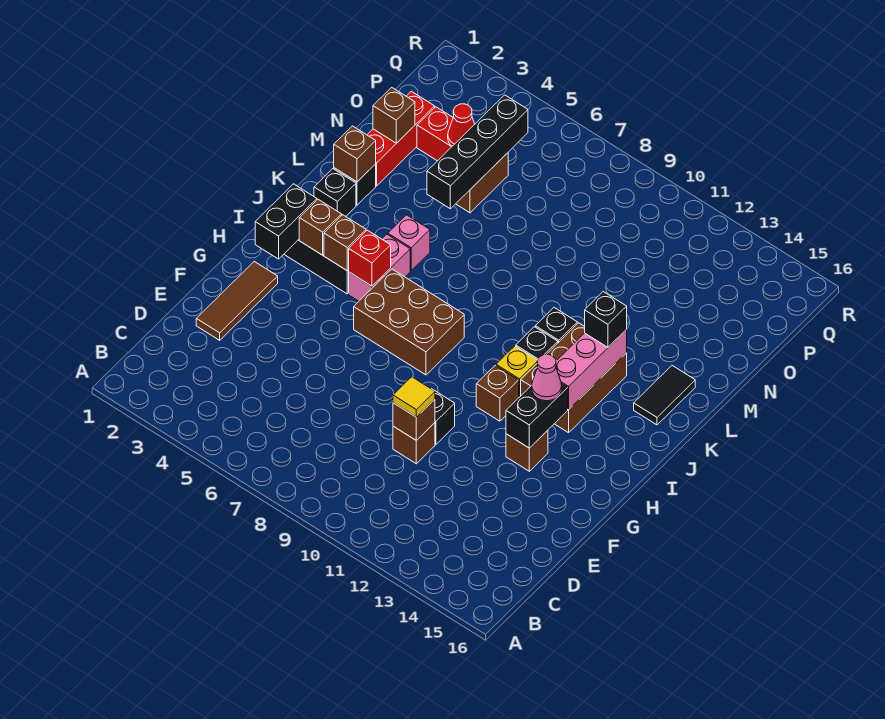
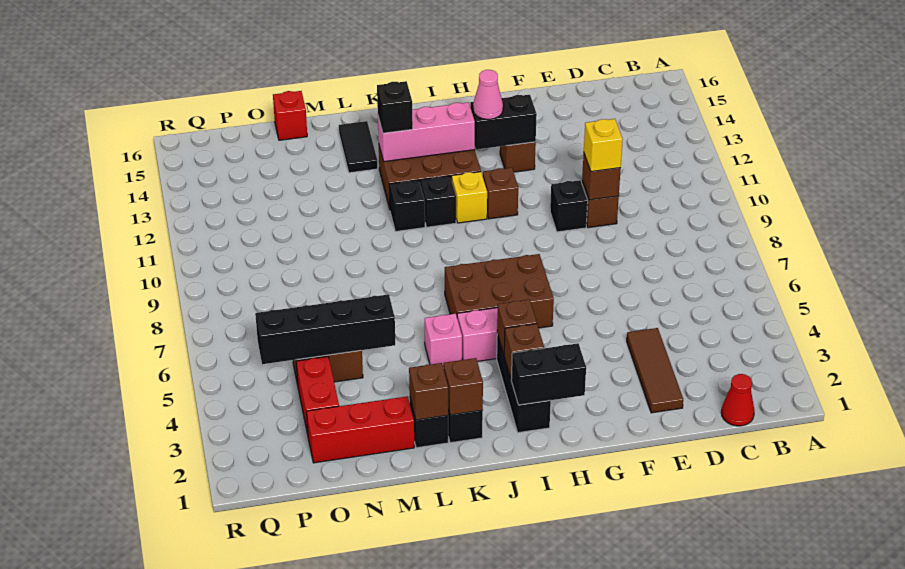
brown 1x3 tile [196,262,278,340] -> brown 1x3 tile turned to [627,328,683,413]
yellow 1x1 tile [393,377,435,417] -> yellow 1x1 brick [584,119,623,172]
brown 2x3 brick [354,269,464,375] -> brown 2x3 brick turned to [445,254,554,328]
red 1x1 brick [349,230,391,286] -> red 1x1 brick moved to [273,91,307,140]
black 1x2 tile [634,366,695,425] -> black 1x2 tile turned to [339,121,378,173]
brown 1x1 brick [373,87,415,143] -> brown 1x1 brick moved to [443,358,483,415]
red 1x1 cone [448,104,475,146] -> red 1x1 cone moved to [721,374,755,426]

